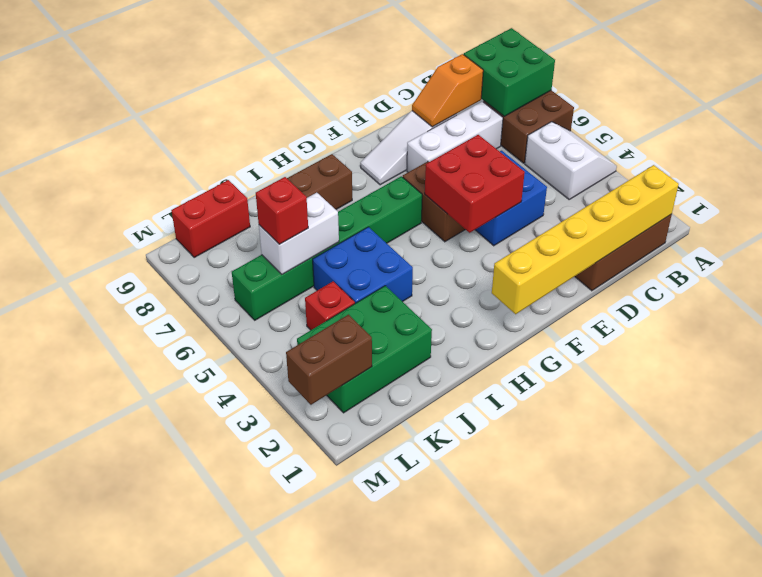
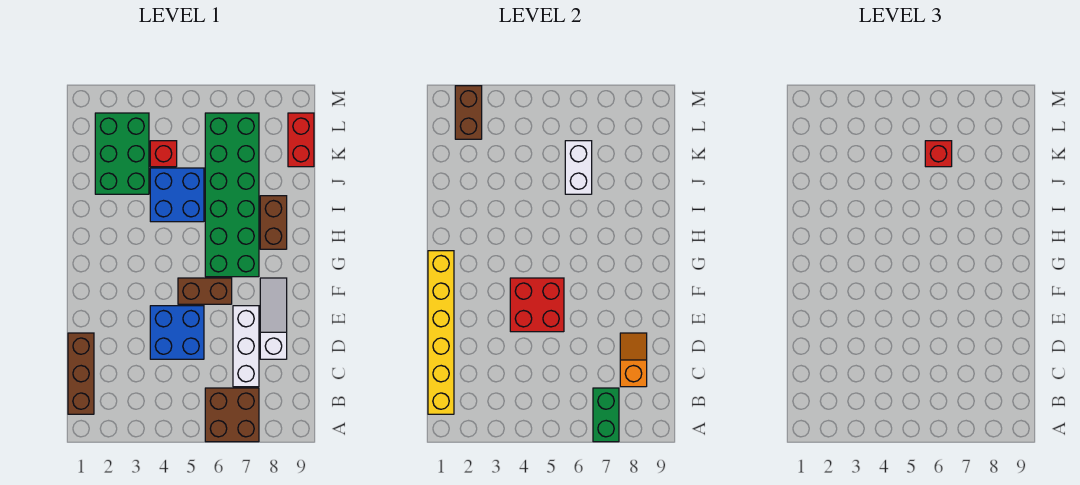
white 2x2 slope [525,122,617,199] -> none
green 2x2 brick [464,28,555,116] -> green 1x2 brick [593,388,619,442]
green 1x6 brick [232,176,422,320] -> green 2x6 brick [205,113,259,277]

